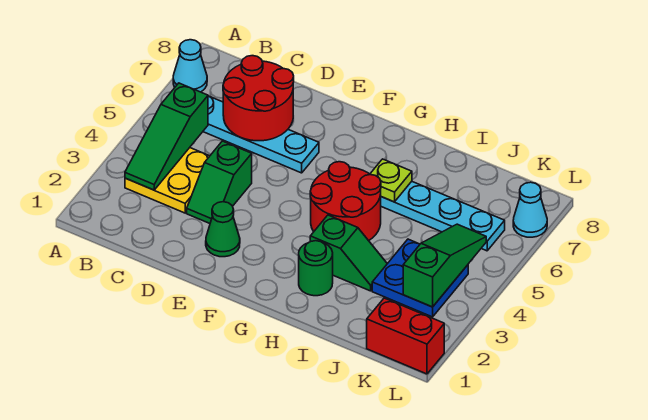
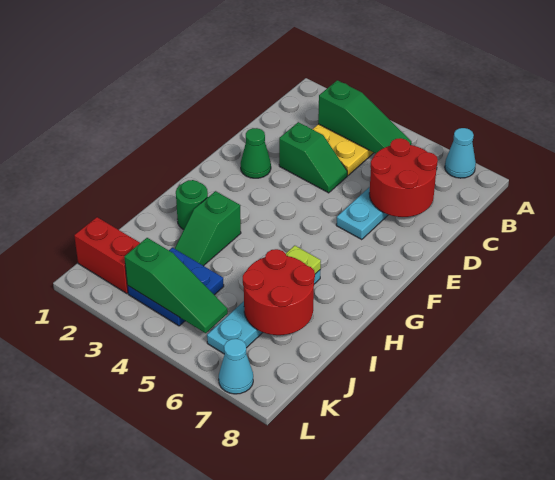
green 1x3 slope [125,83,208,190] -> green 1x3 slope turned to [318,80,412,153]
green 1x2 slope [187,141,252,223] -> green 1x2 slope turned to [279,122,347,193]
red 2x2 round brick [310,162,381,241] -> red 2x2 round brick moved to [243,249,315,335]
red 1x2 brick [367,298,444,374] -> red 1x2 brick turned to [74,217,140,293]

